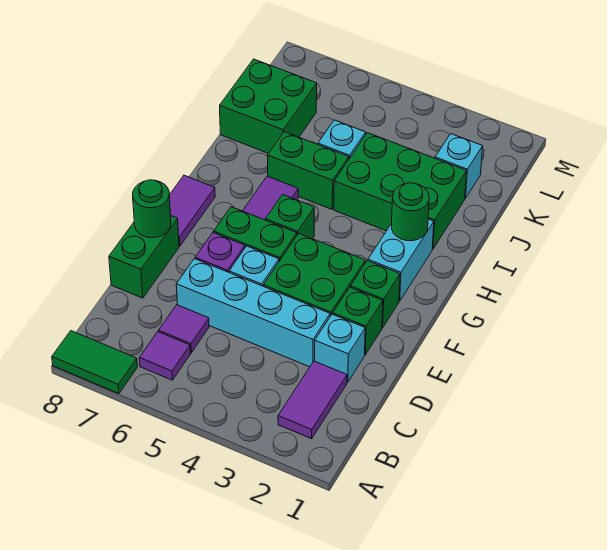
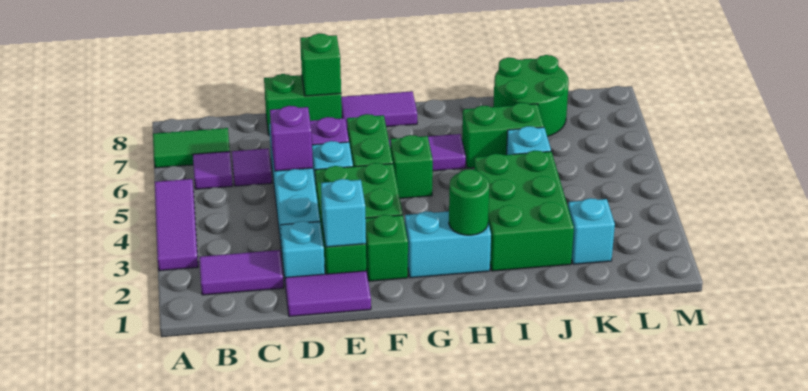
none -> purple 1x3 tile [155,179,198,271]
green 1x2 tile [52,331,137,394] -> green 1x2 tile turned to [153,128,230,168]
none -> purple 1x2 tile [285,271,371,316]
none -> purple 1x1 brick [270,106,313,171]
none -> cyan 1x1 brick [321,179,366,247]
green 1x1 round brick [133,180,171,238] -> green 1x1 brick [300,34,341,96]
green 1x2 brick [267,132,349,209] -> green 1x2 brick turned to [462,103,544,168]
green 2x2 brick [220,59,317,153] -> green 2x2 round brick [493,55,569,137]

